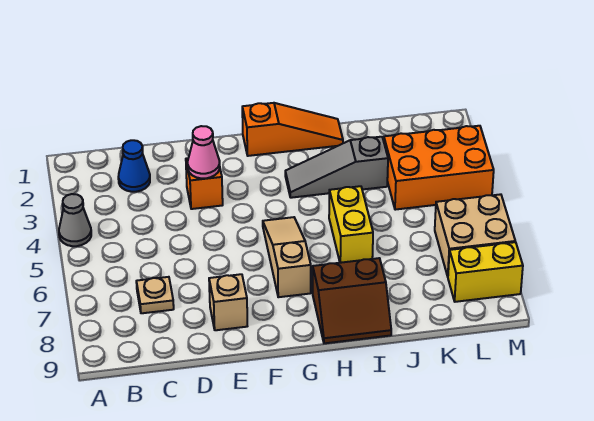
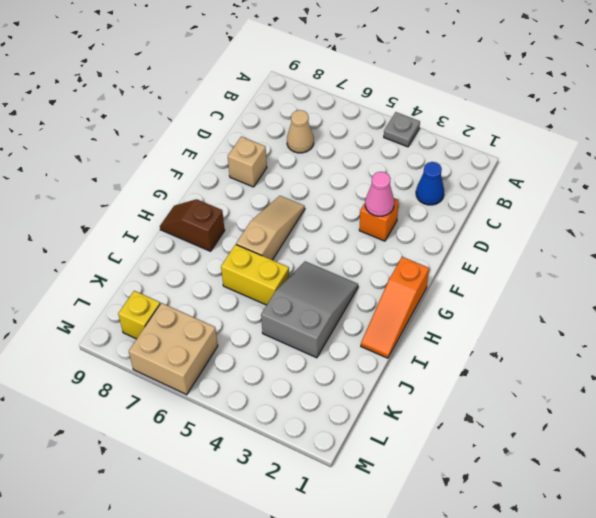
grey 1x1 cone [59,194,91,246] -> grey 1x1 plate [384,112,420,147]
tan 1x1 plate [136,277,174,313] -> tan 1x1 cone [287,110,314,153]
tan 1x3 slope [263,217,311,297] -> tan 1x3 slope turned to [236,196,305,260]
grey 1x3 slope [285,137,388,198] -> grey 2x3 slope [261,261,358,358]
brown 2x2 slope [313,258,391,343] -> brown 1x2 slope [160,199,225,251]
orange 2x3 brick [384,126,494,210] -> none
yellow 1x2 brick [448,242,523,302] -> yellow 1x1 brick [118,291,160,339]

